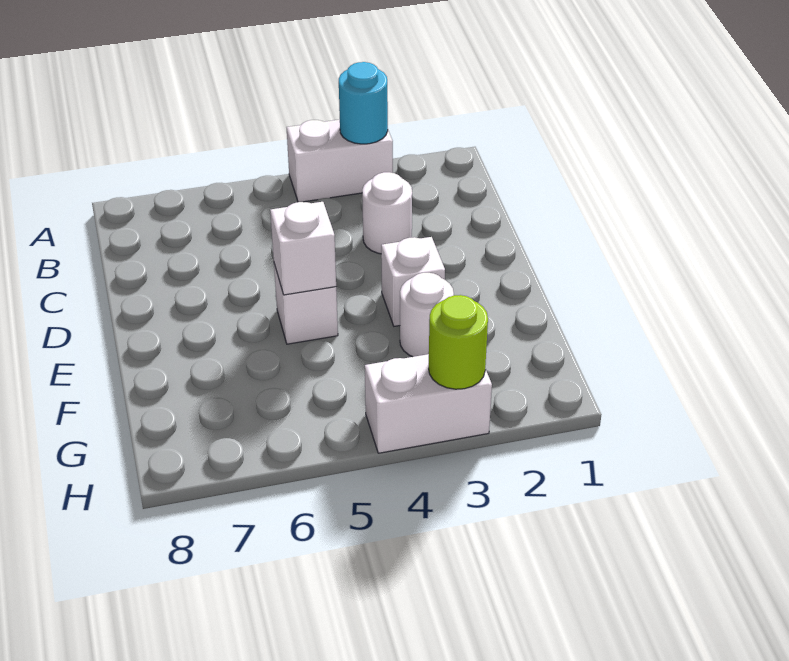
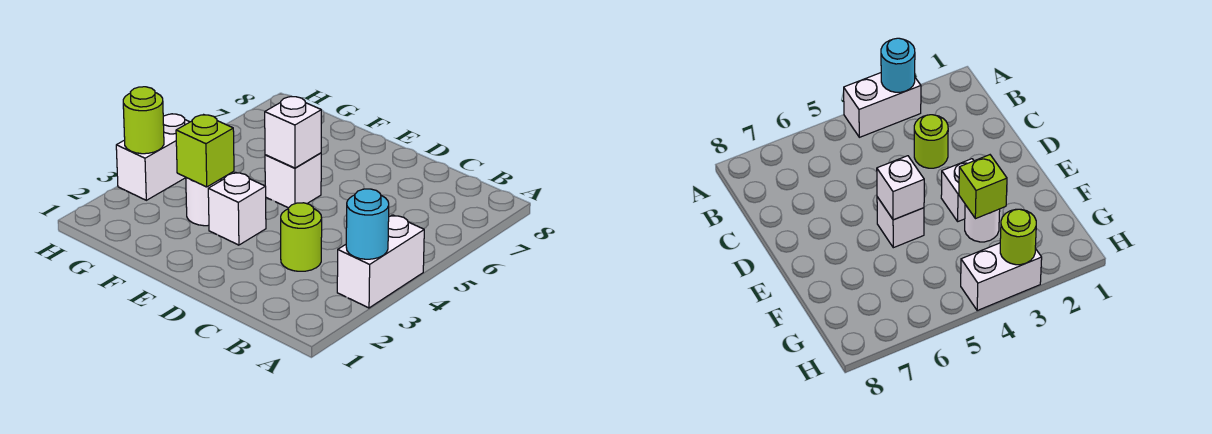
white 1x1 round brick [362,172,412,254] -> lime 1x1 round brick [281,203,322,271]
none -> lime 1x1 brick [176,115,234,187]

